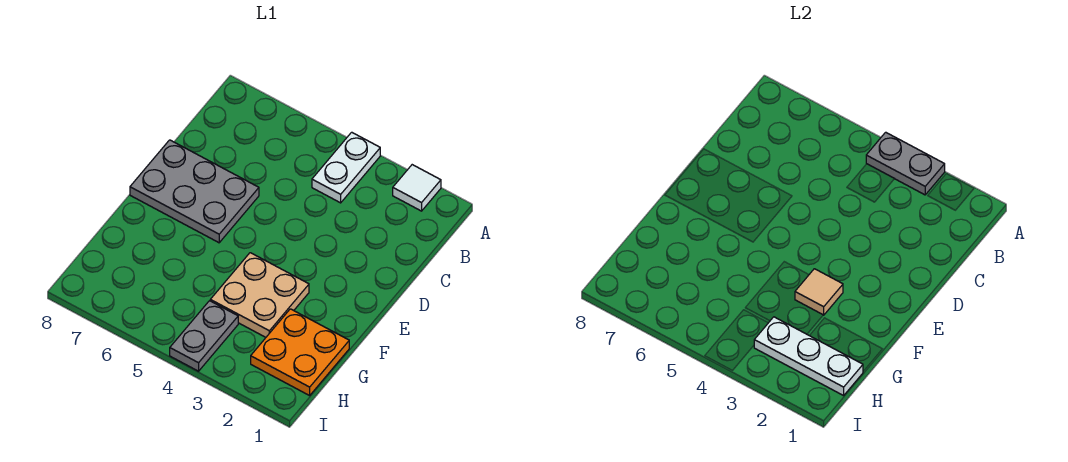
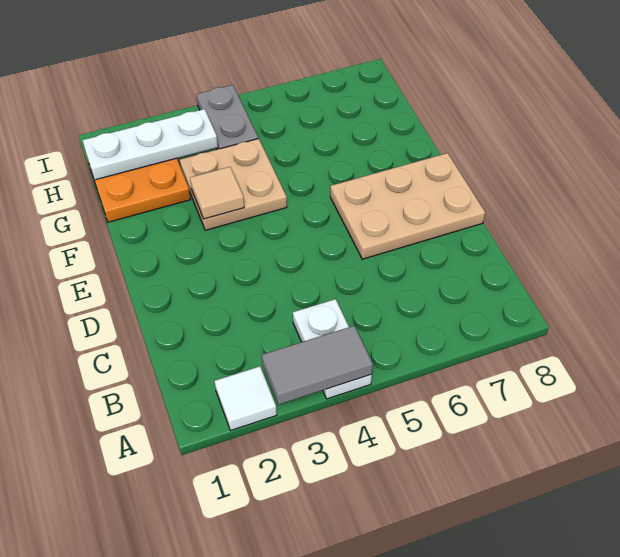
grey 1x2 plate [866,132,945,195] -> grey 1x2 tile [262,326,373,404]
grey 2x3 plate [130,140,259,243] -> tan 2x3 plate [330,153,485,259]

